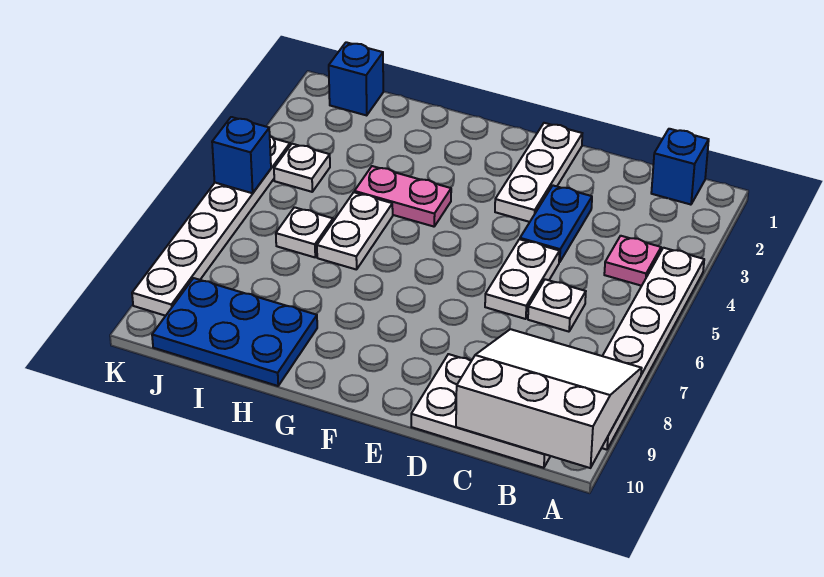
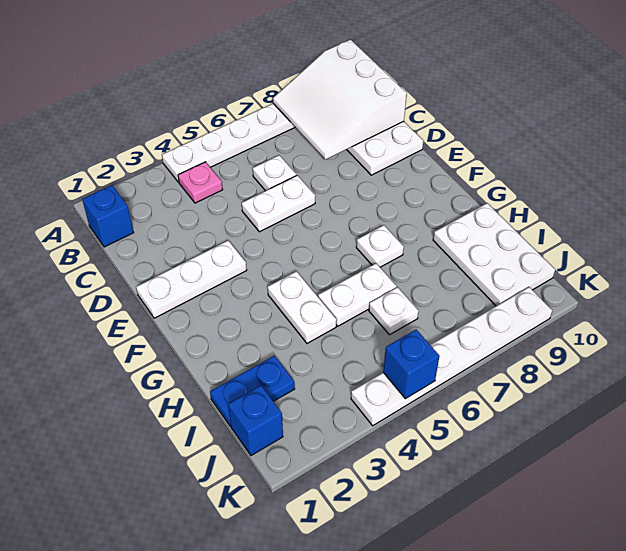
blue 1x2 plate [520,186,592,262] -> blue 1x2 plate moved to [210,356,295,426]
pink 1x2 plate [354,166,451,227] -> white 1x2 plate [268,271,336,343]
blue 2x3 plate [152,278,317,386] -> white 2x3 plate [433,203,555,306]
white 1x1 plate [274,144,330,192] -> white 1x1 plate moved to [356,225,404,267]

